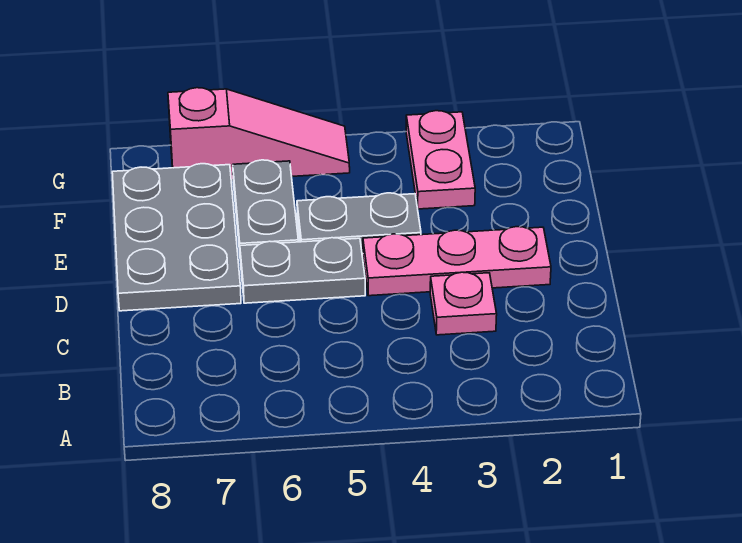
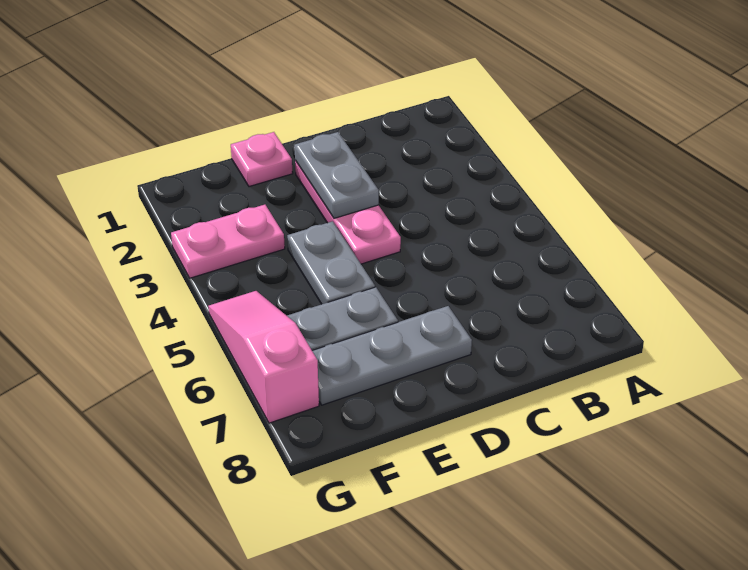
pink 1x1 plate [430,272,497,335] -> pink 1x1 plate moved to [231,132,293,187]
grey 1x2 plate [240,238,365,303] -> grey 1x2 plate moved to [294,132,379,218]
grey 2x3 plate [112,164,241,311] -> grey 1x3 plate [312,306,472,405]

